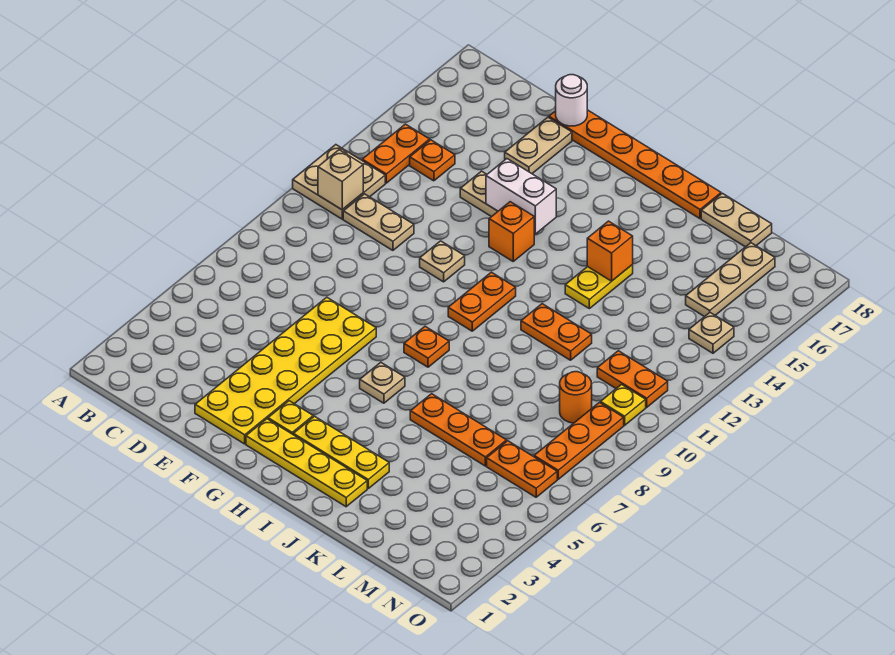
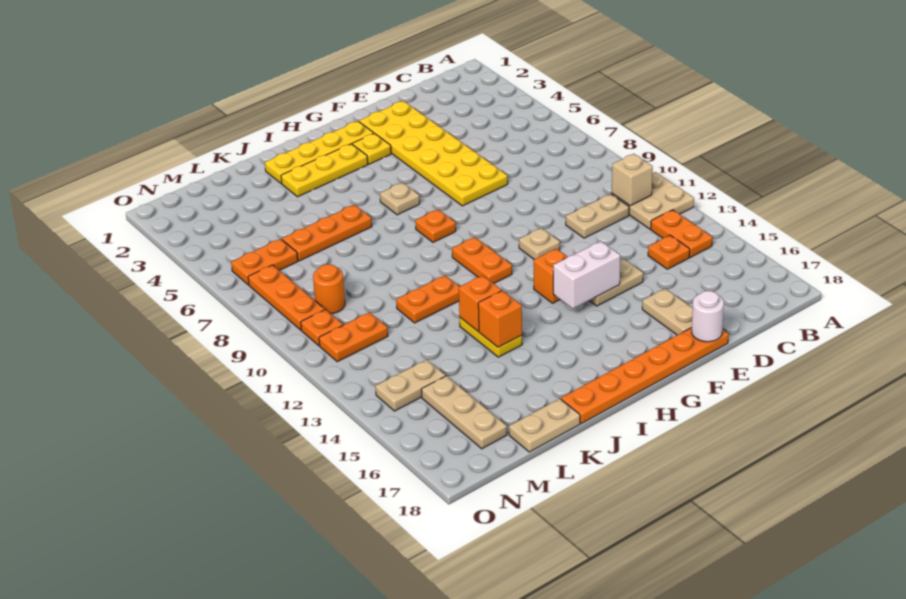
none -> orange 1x1 brick [459,275,502,331]
yellow 1x1 plate [600,385,646,425] -> orange 1x1 plate [301,310,343,346]
tan 1x1 plate [689,313,734,353] -> tan 1x2 plate [375,360,445,411]

